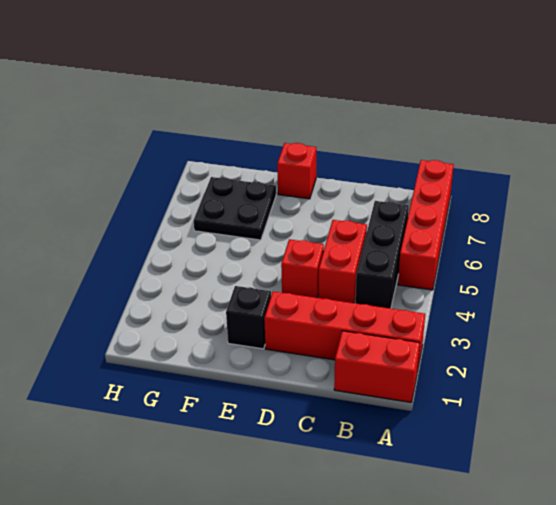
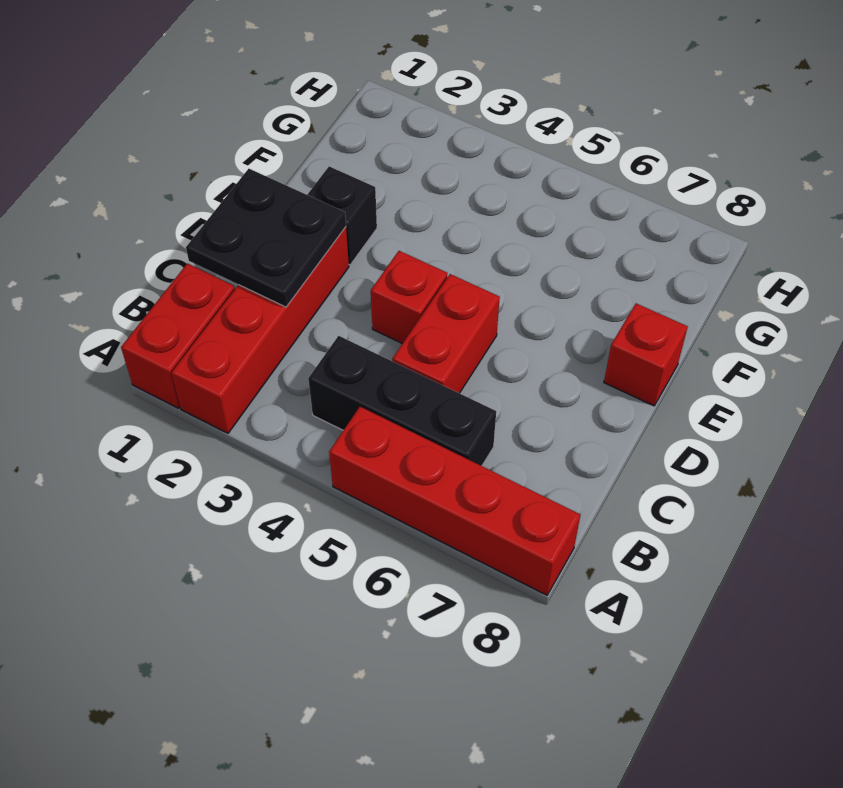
red 1x2 brick [318,220,367,303] -> red 1x2 brick turned to [392,274,500,393]
black 2x2 plate [194,177,276,240] -> black 2x2 plate moved to [186,169,346,307]

